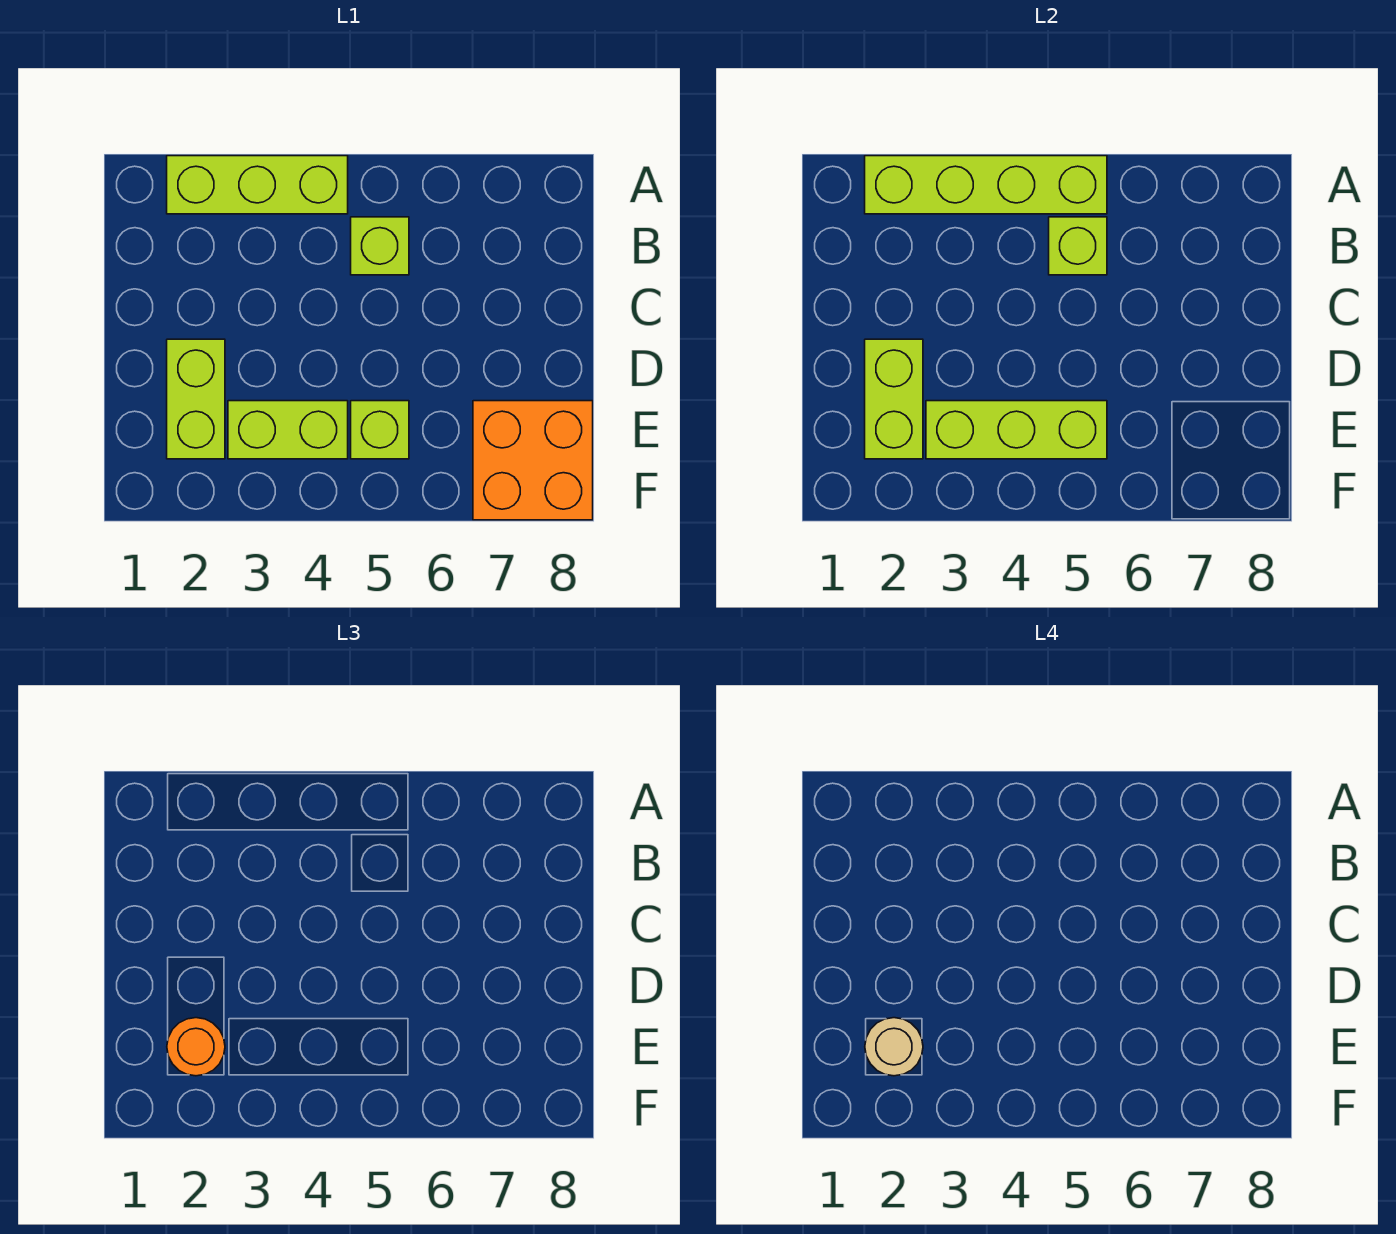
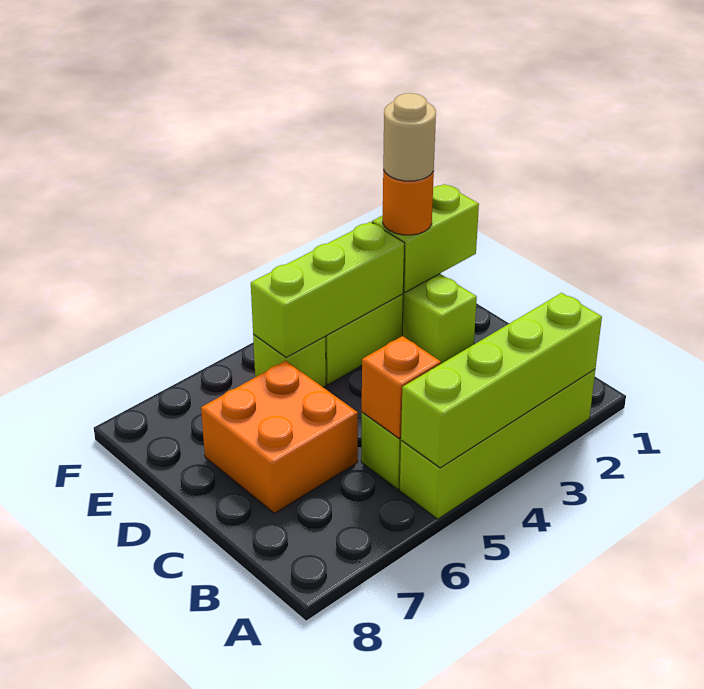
lime 1x3 brick [167,156,348,214] -> lime 1x4 brick [400,369,595,519]
lime 1x1 brick [1049,217,1107,275] -> orange 1x1 brick [362,336,441,439]
lime 1x2 brick [865,339,923,459] -> lime 1x2 brick turned to [372,184,479,292]
orange 2x2 brick [473,401,593,520] -> orange 2x2 brick moved to [201,361,358,513]

